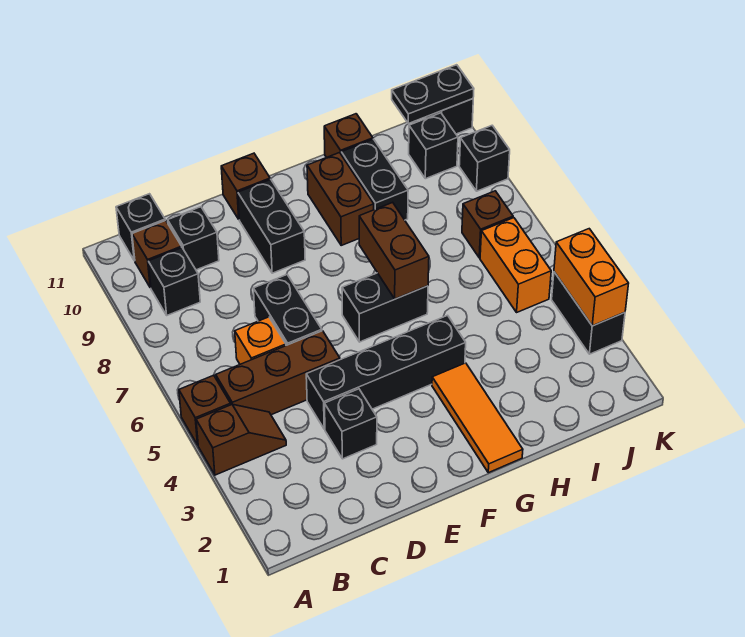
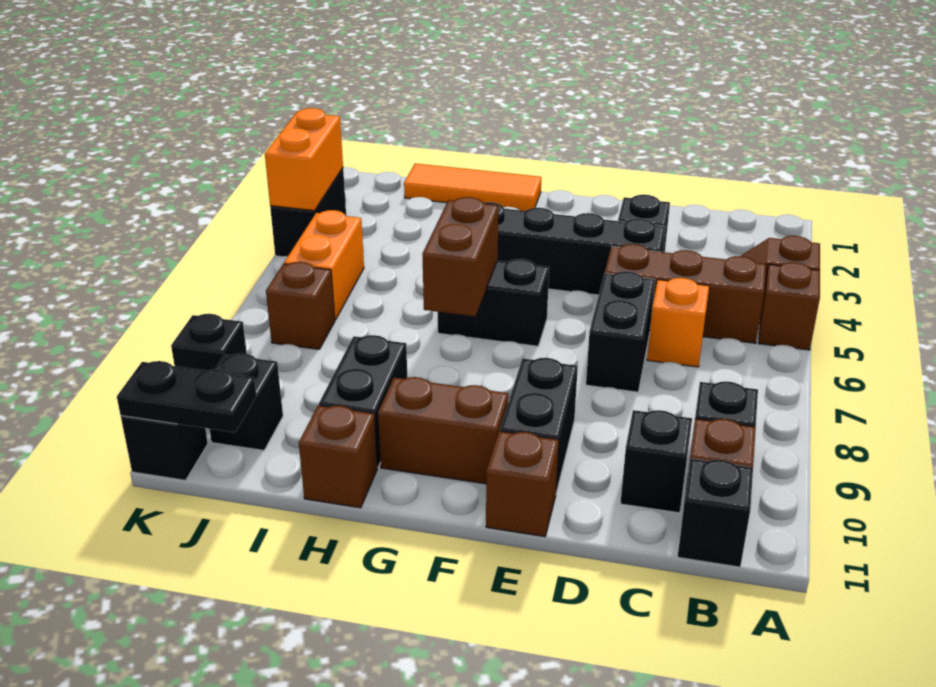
orange 1x3 tile [432,363,523,473] -> orange 1x3 tile turned to [404,163,541,211]
brown 1x2 brick [307,153,374,245] -> brown 1x2 brick turned to [378,377,508,484]

